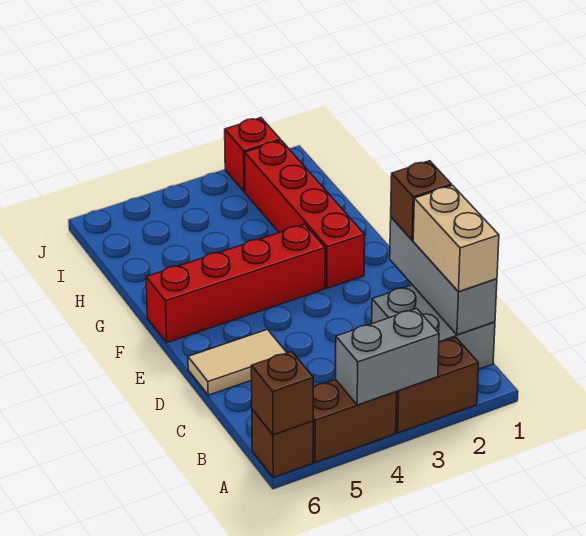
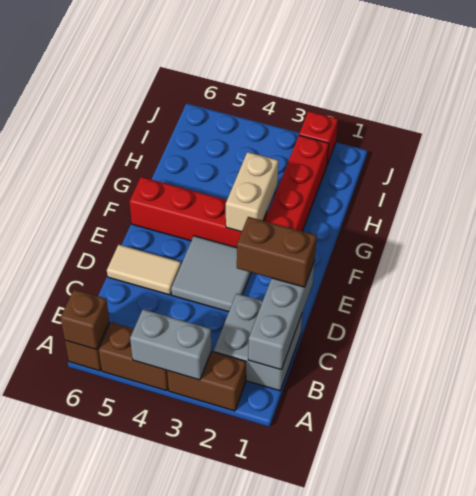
tan 1x2 brick [413,186,499,291] -> tan 1x2 brick moved to [226,152,278,232]
brown 1x1 brick [391,161,452,240] -> brown 1x2 brick [237,217,317,287]
none -> grey 2x2 tile [171,236,251,312]

